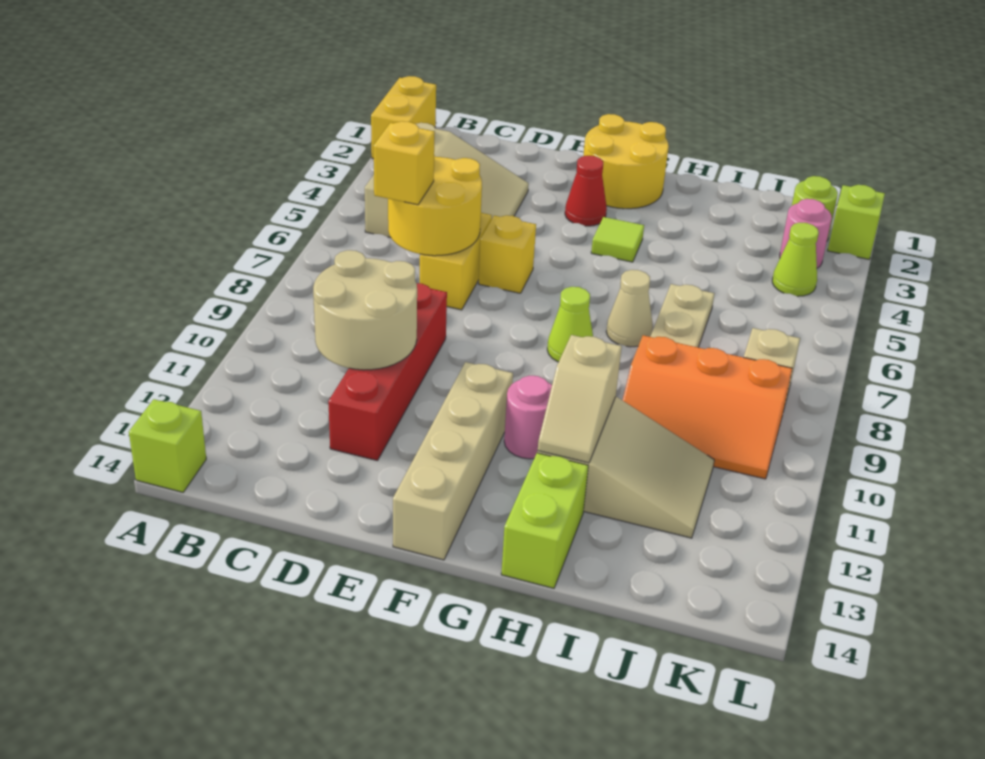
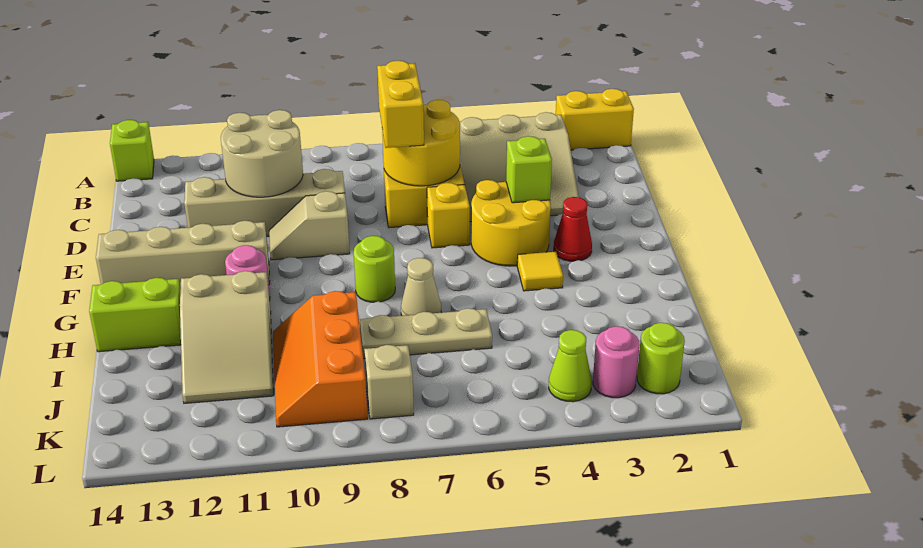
yellow 1x1 brick [374,121,435,205] -> yellow 1x2 brick [377,61,424,148]
red 1x4 brick [328,283,447,461] -> tan 1x4 brick [184,169,345,237]
yellow 2x2 round brick [583,114,669,209] -> yellow 2x2 round brick moved to [471,180,551,266]
lime 1x1 tile [591,217,644,262] -> yellow 1x1 tile [517,252,563,291]
lime 1x1 cone [547,287,593,362] -> lime 1x1 round brick [354,236,395,302]
tan 1x2 slope [538,335,622,463] -> tan 1x2 slope moved to [269,191,350,260]
lime 1x1 brick [828,185,885,259] -> lime 1x1 brick moved to [506,136,552,203]

